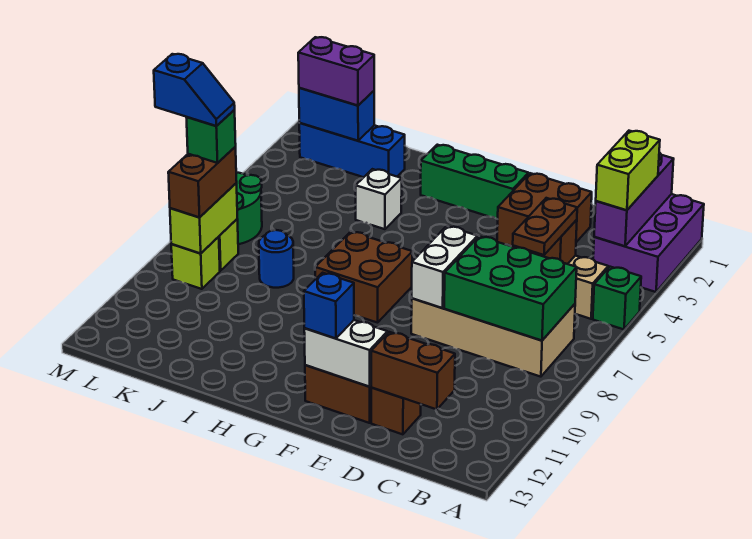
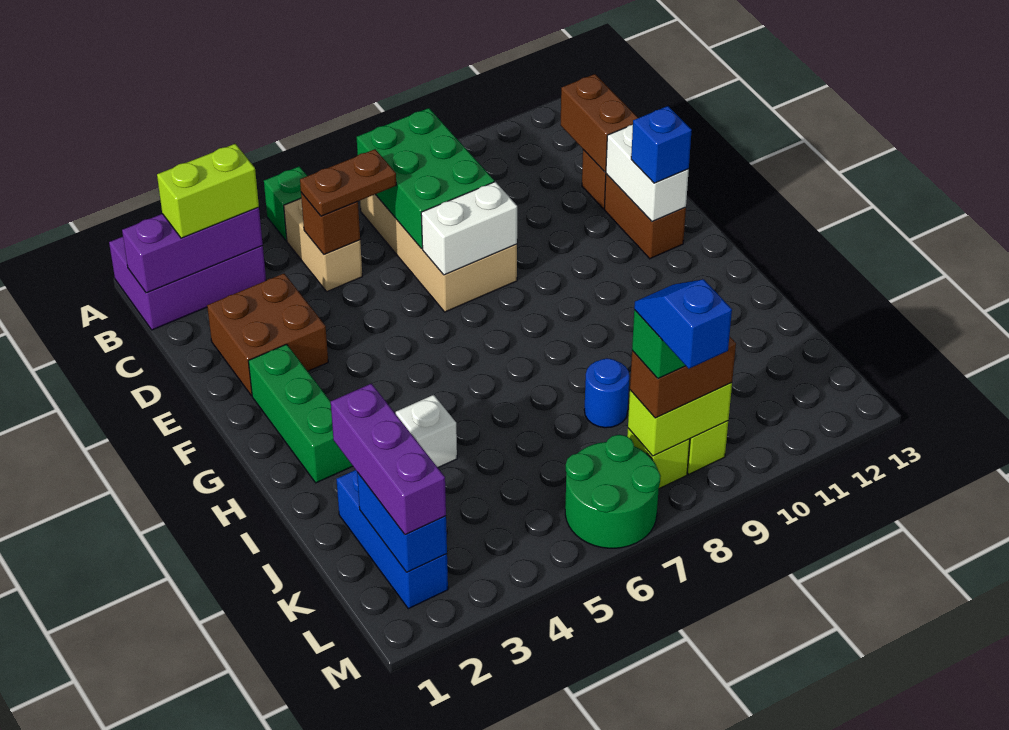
brown 2x2 brick [315,231,412,323] -> none
purple 1x2 brick [298,37,374,106] -> purple 1x3 brick [331,384,446,535]

